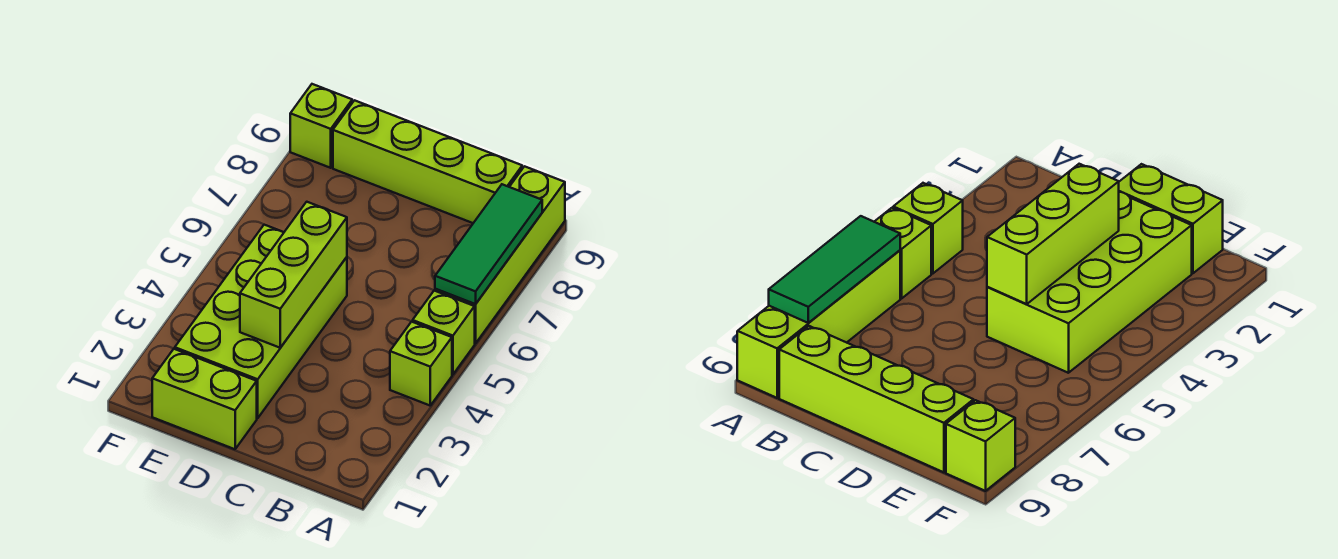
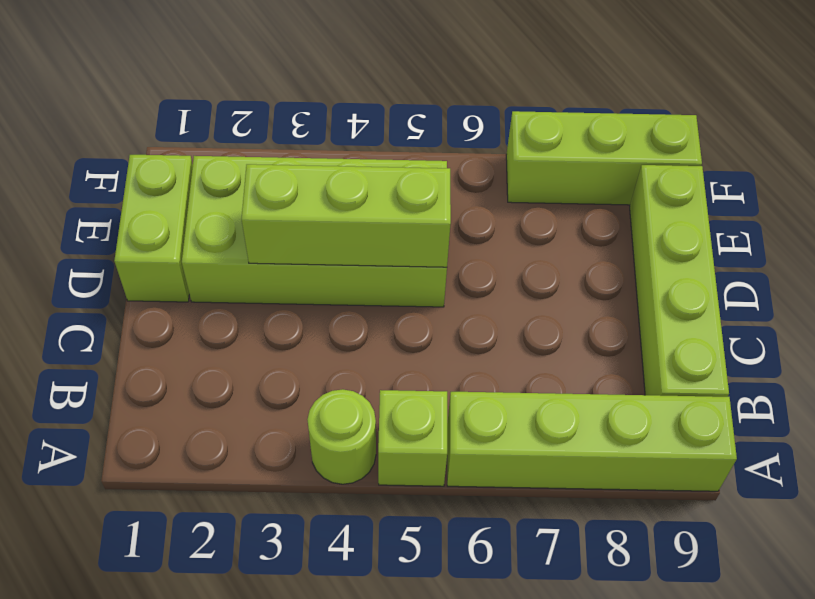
lime 1x1 brick [390,322,452,405] -> lime 1x1 round brick [307,389,376,484]
green 1x3 tile [435,184,542,304] -> none
lime 1x1 brick [290,84,352,168] -> lime 1x3 brick [506,111,702,205]

